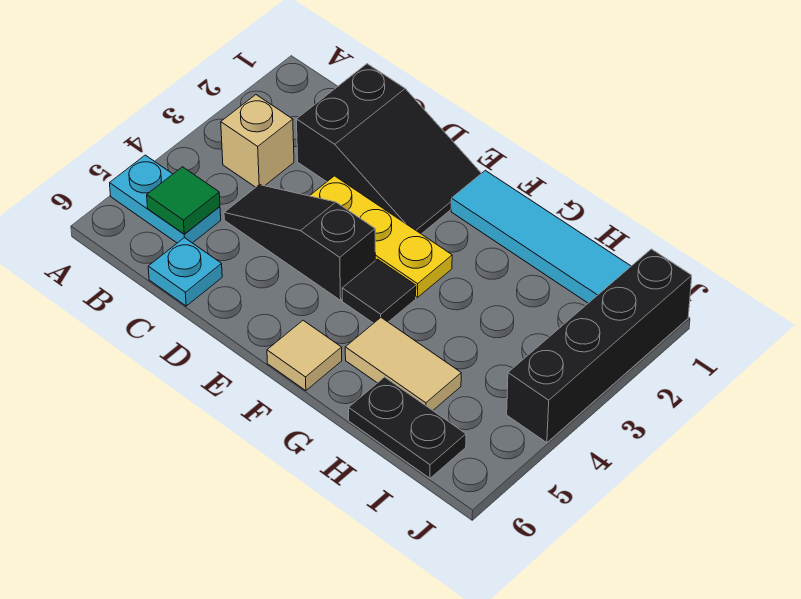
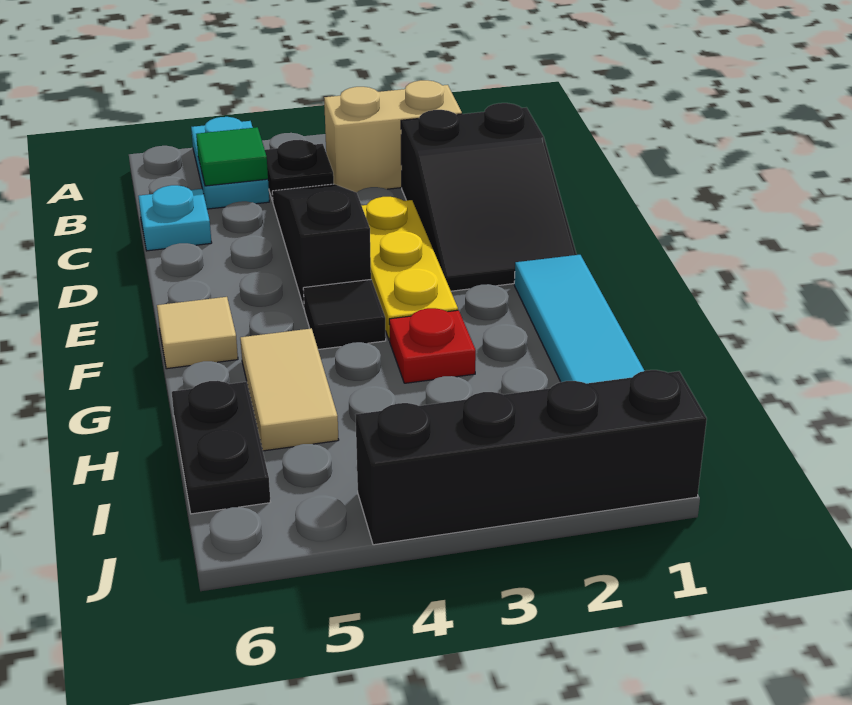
tan 1x1 brick [221,95,294,187] -> tan 1x2 brick [324,80,462,193]
none -> black 1x1 plate [265,140,334,201]
none -> red 1x1 plate [389,308,476,383]

